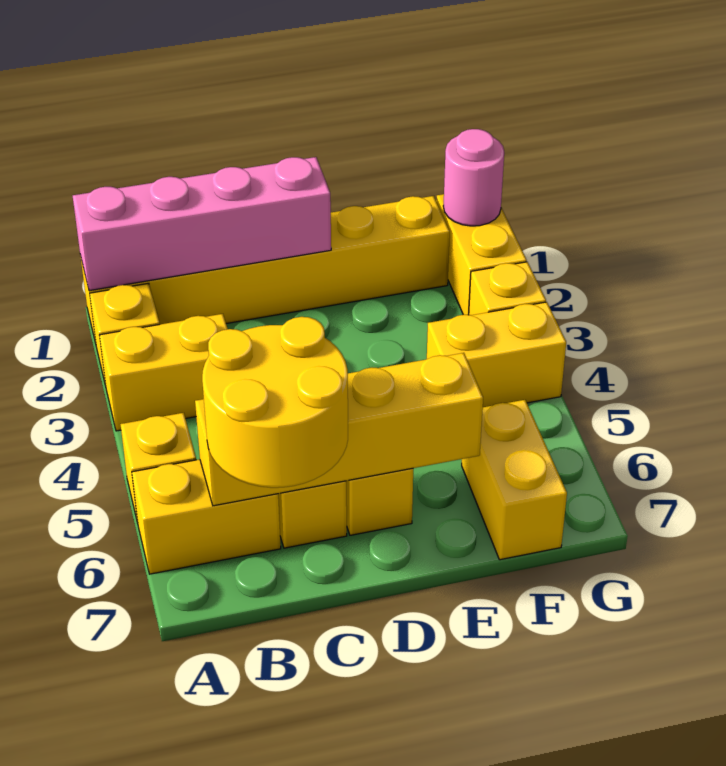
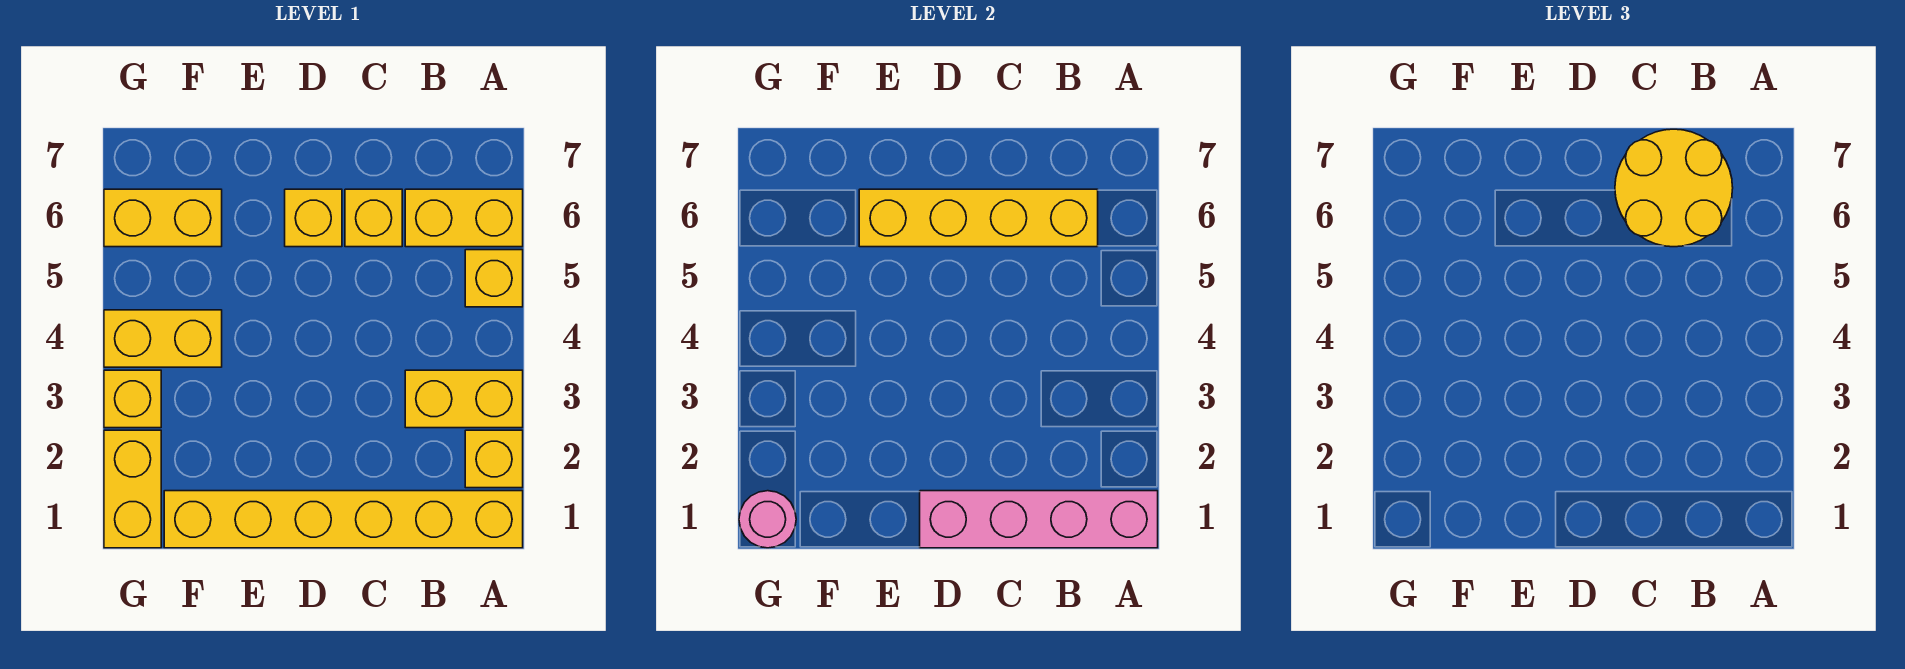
yellow 1x2 brick [462,400,567,560] -> yellow 1x2 brick turned to [104,189,222,247]

